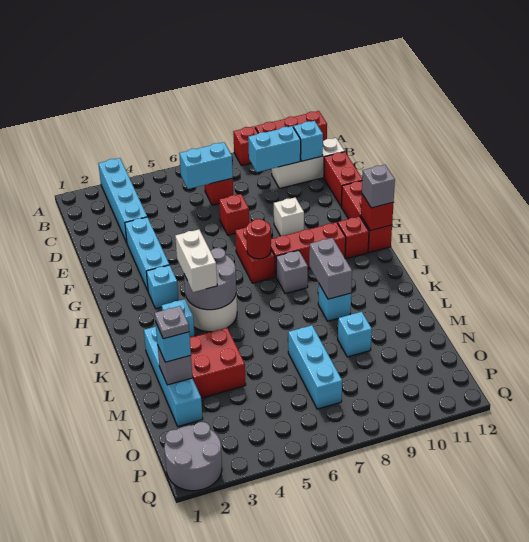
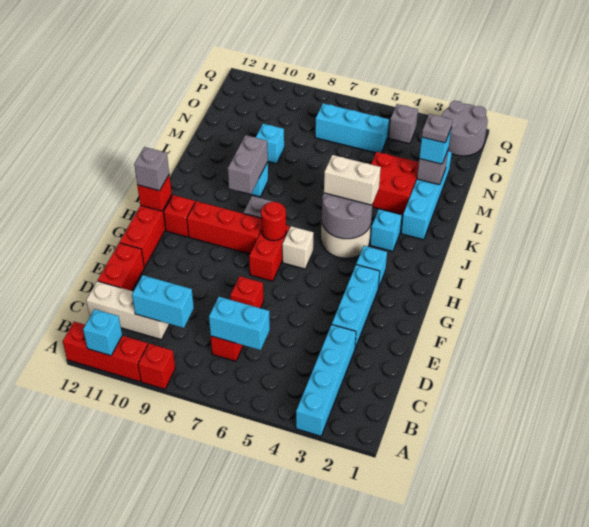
cyan 1x1 brick [293,121,323,161] -> cyan 1x1 brick moved to [83,309,122,356]
white 1x1 brick [274,198,304,236] -> white 1x1 brick moved to [282,226,314,269]
white 1x2 brick [175,230,217,292] -> white 1x2 brick turned to [324,155,381,205]
cyan 1x3 brick [288,325,342,409] -> cyan 1x3 brick turned to [315,103,389,153]
none -> grey 1x1 brick [389,104,418,144]

